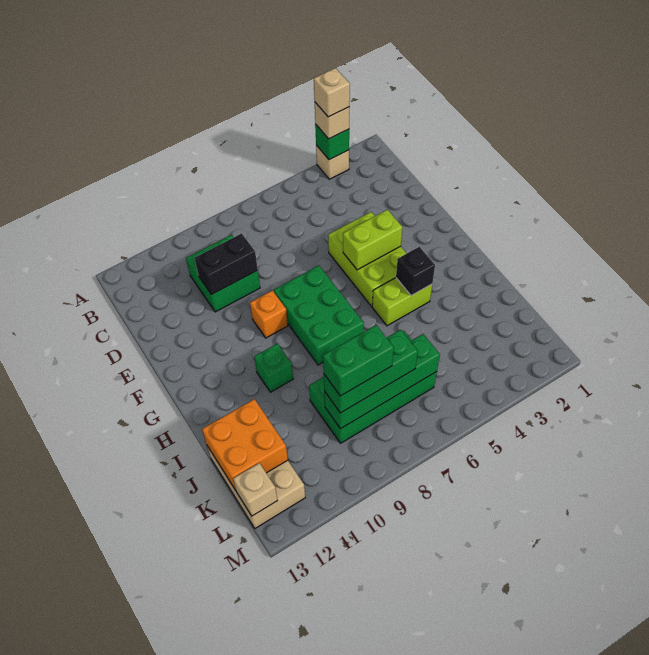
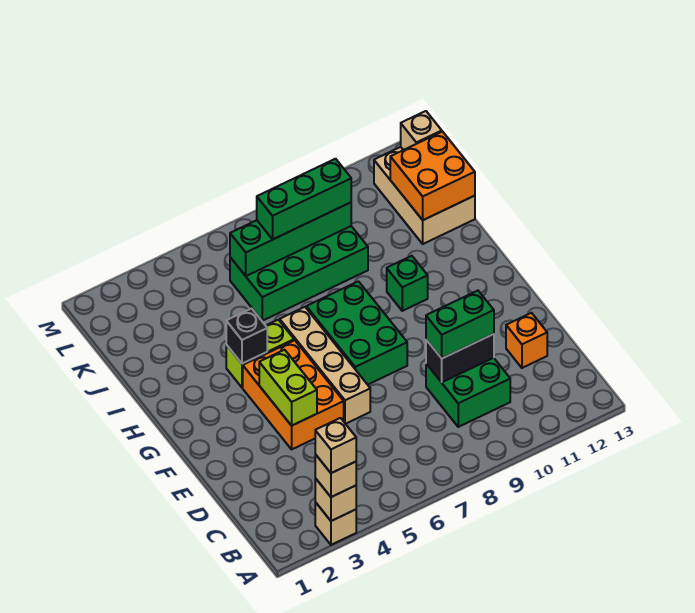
green 1x1 brick [315,124,349,160] -> tan 1x1 brick [315,478,356,521]
lime 2x3 brick [328,212,407,306] -> orange 2x3 brick [243,340,344,449]
none -> tan 1x4 brick [280,307,370,424]
lime 1x2 brick [343,210,402,270] -> lime 1x2 brick turned to [259,350,317,426]
orange 1x1 brick [250,290,288,338] -> orange 1x1 brick moved to [506,313,547,368]
green 1x2 brick [323,325,394,396] -> green 1x2 brick moved to [426,291,494,358]

